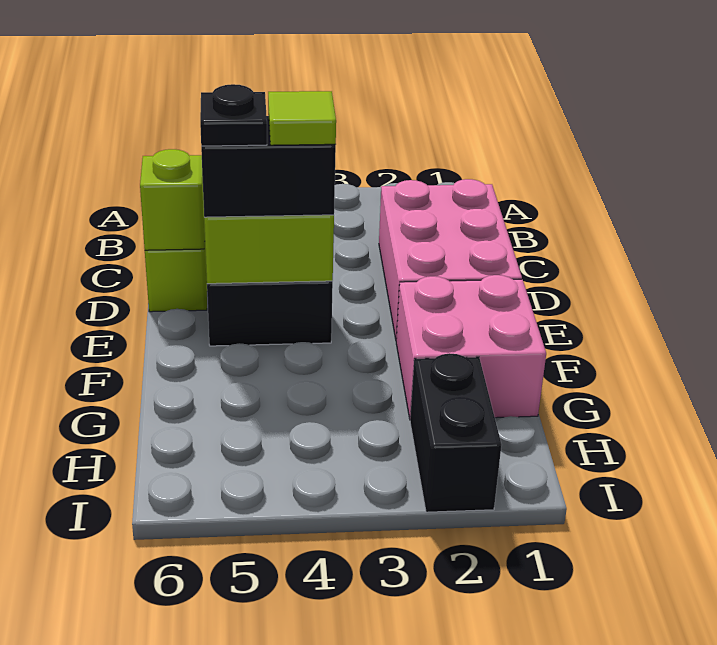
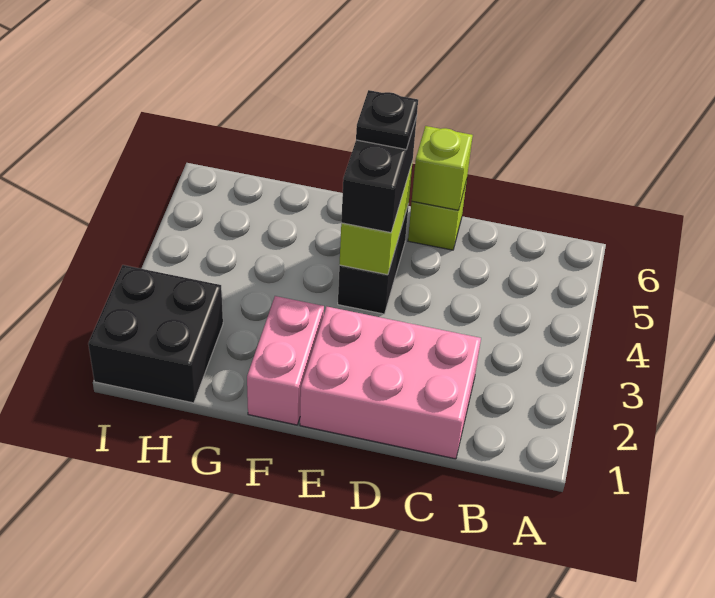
lime 1x1 tile [268,91,336,145] -> none
pink 2x2 brick [396,275,546,419] -> pink 1x2 brick [247,296,324,425]
black 1x2 brick [410,353,501,512] -> black 2x2 brick [88,265,223,403]

